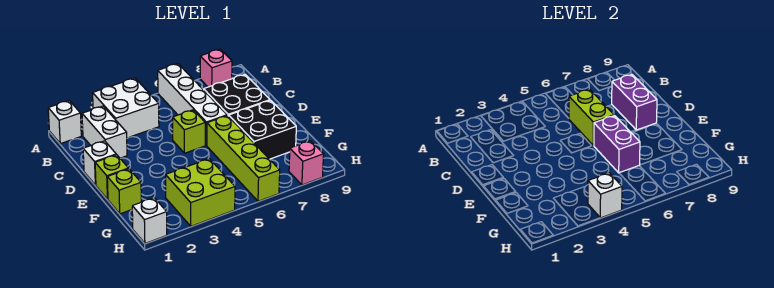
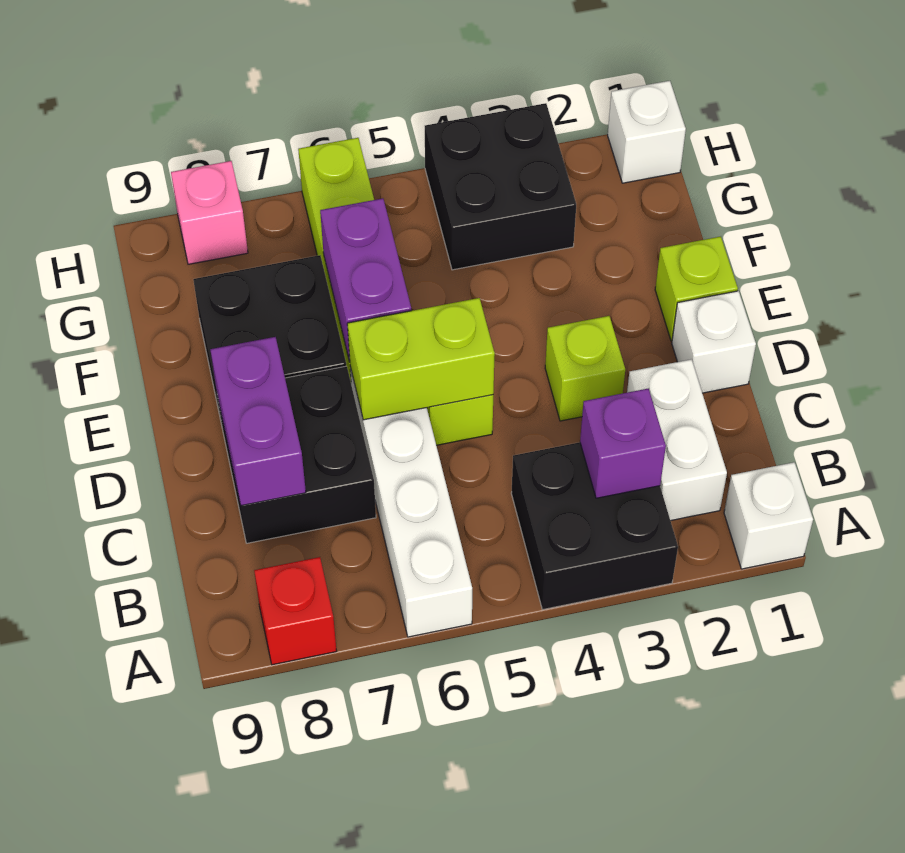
white 2x2 brick [93,78,159,138] -> black 2x2 brick [511,442,678,610]
pink 1x1 brick [200,49,232,87] -> red 1x1 brick [254,557,337,665]
none -> purple 1x1 brick [580,389,666,498]
lime 1x2 brick [569,89,614,145] -> lime 1x2 brick turned to [347,298,495,420]
lime 1x1 brick [107,169,141,214] -> lime 1x1 brick moved to [545,316,625,421]
lime 2x2 brick [166,159,235,226] -> black 2x2 brick [425,103,576,270]
white 1x1 brick [588,173,622,218] -> none

